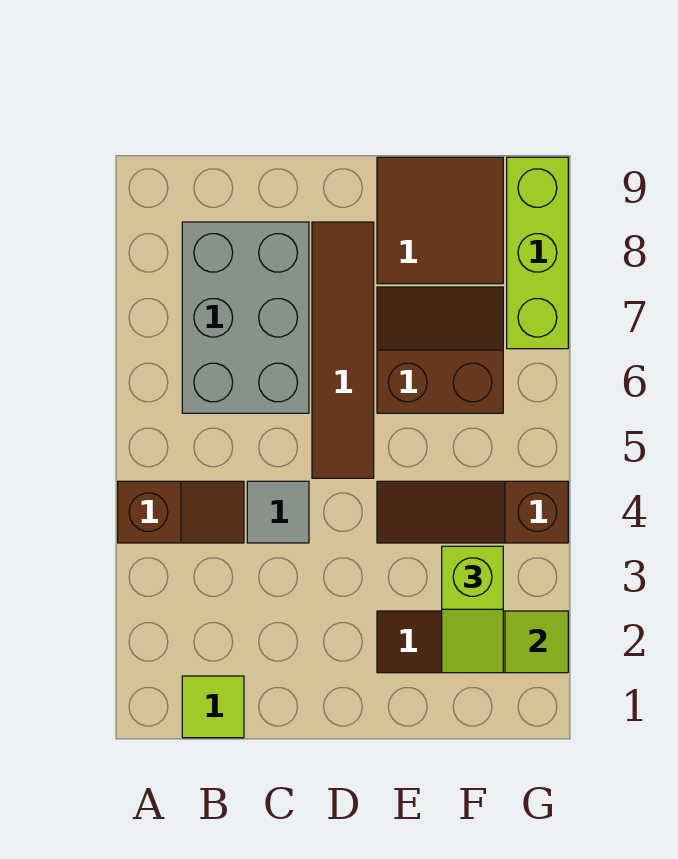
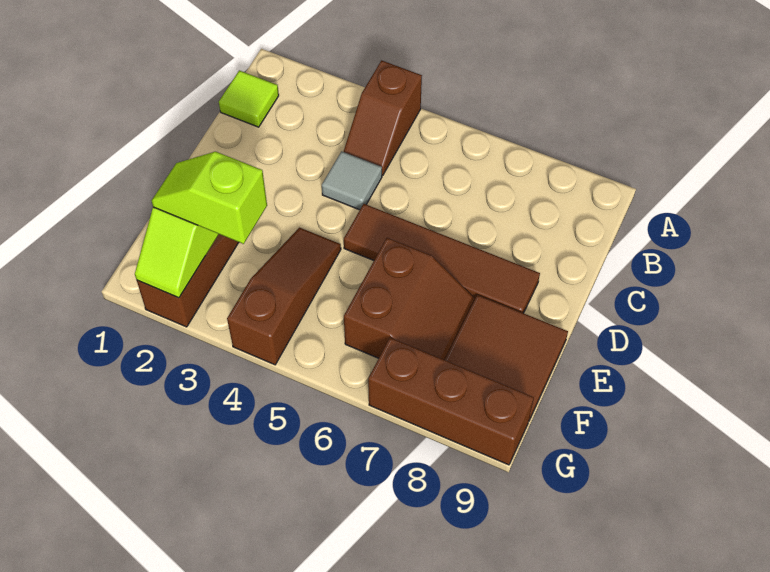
grey 2x3 brick [182,222,309,413] -> none
lime 1x3 brick [507,157,568,349] -> brown 1x3 brick [368,338,534,465]

